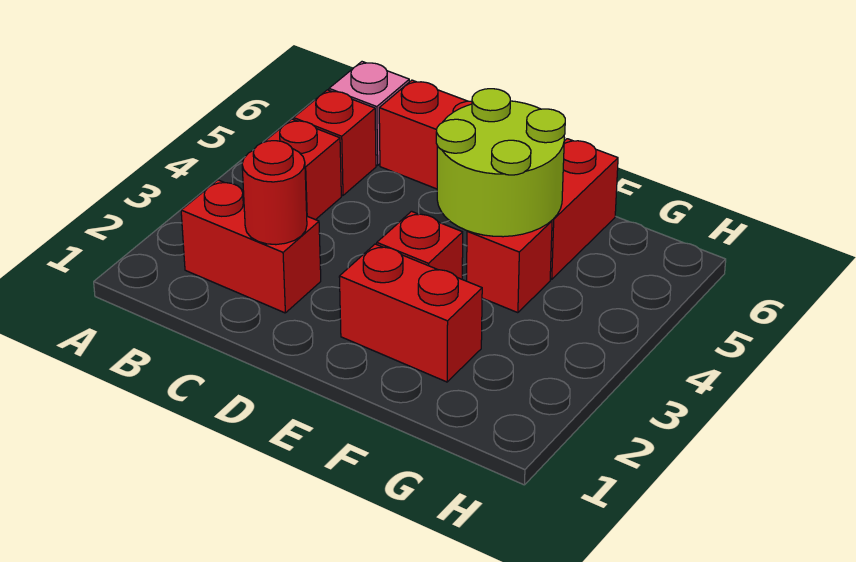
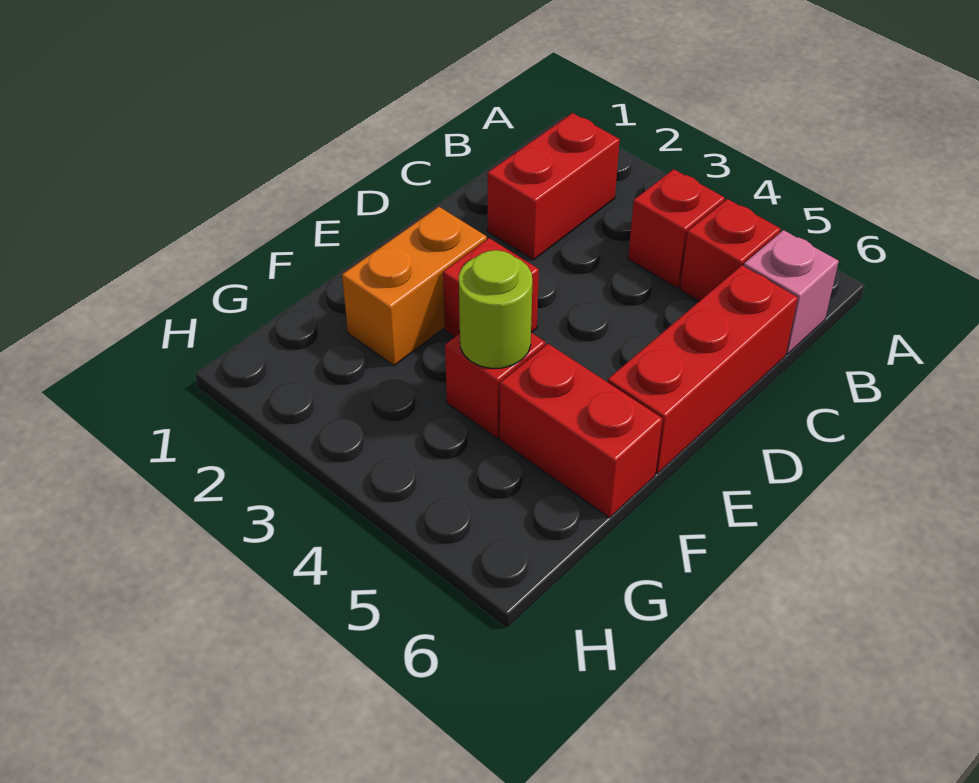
red 1x1 round brick [242,141,307,245] -> none
red 1x2 brick [339,244,482,382] -> orange 1x2 brick [342,207,487,366]
lime 2x2 round brick [436,89,565,237] -> lime 1x1 round brick [459,250,532,368]

